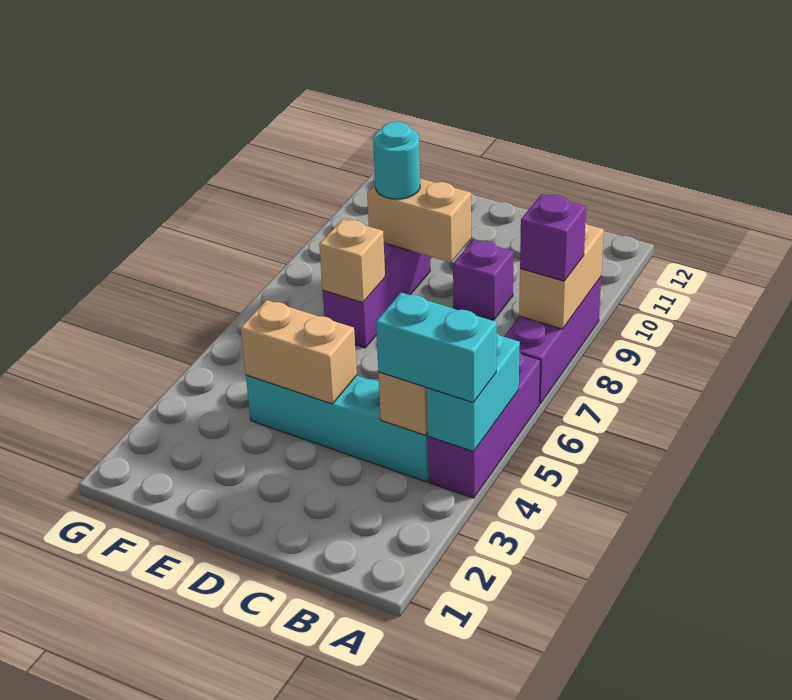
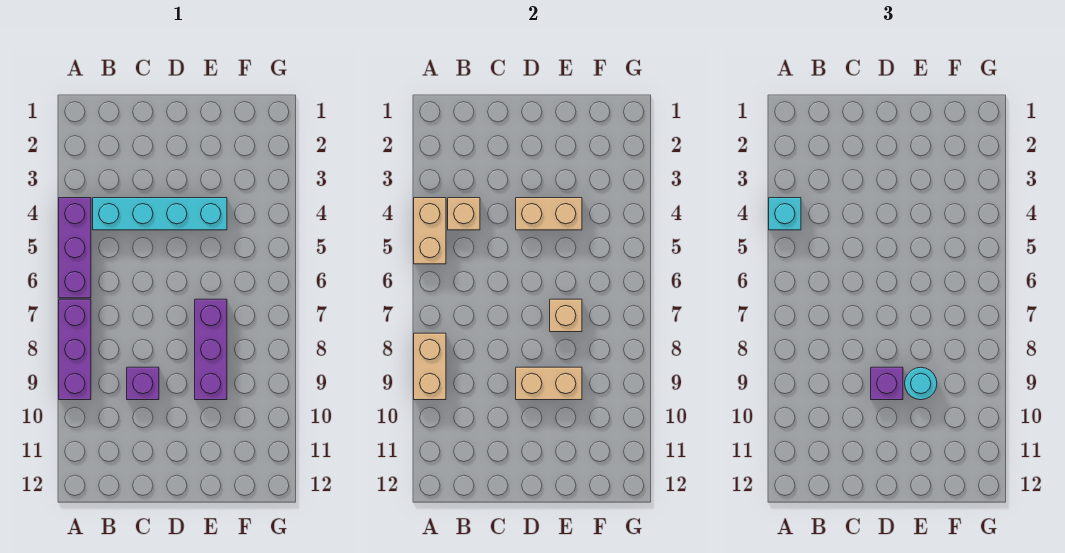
cyan 1x2 brick [427,334,520,452] -> tan 1x2 brick [414,198,446,264]
cyan 1x2 brick [376,293,497,403] -> cyan 1x1 brick [769,198,801,230]
purple 1x1 brick [520,194,586,281] -> purple 1x1 brick moved to [871,367,903,400]

